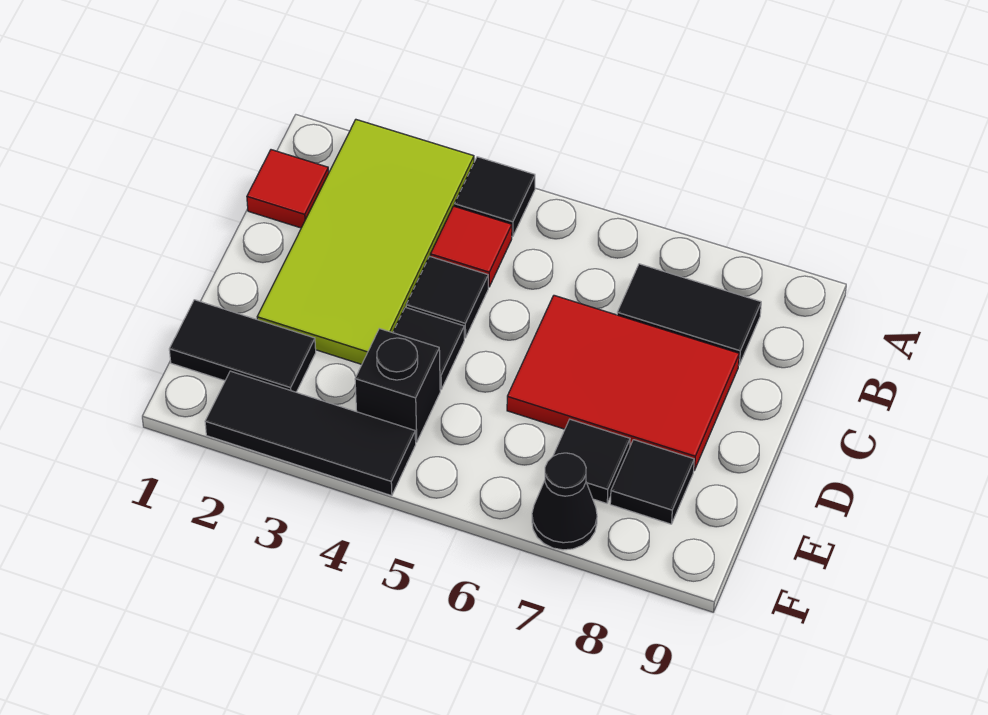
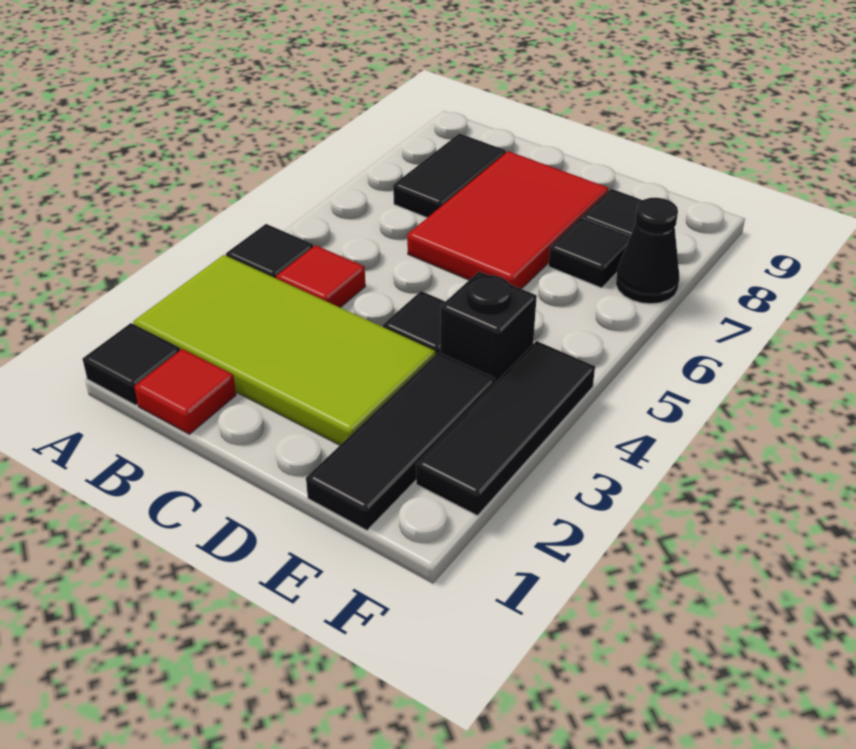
black 1x1 tile [406,256,488,338] -> black 1x1 tile moved to [83,323,180,405]
black 1x2 tile [169,300,316,392] -> black 1x3 tile [306,352,495,530]

